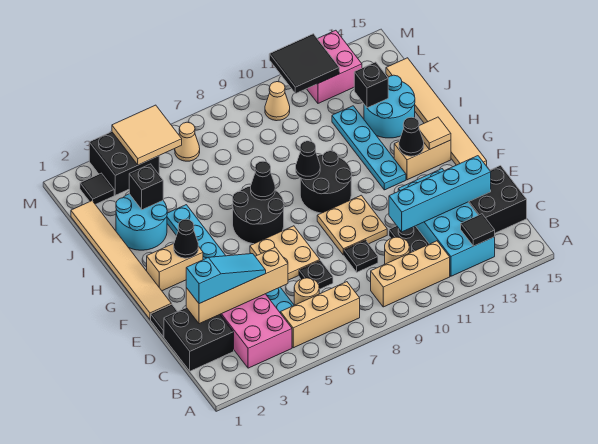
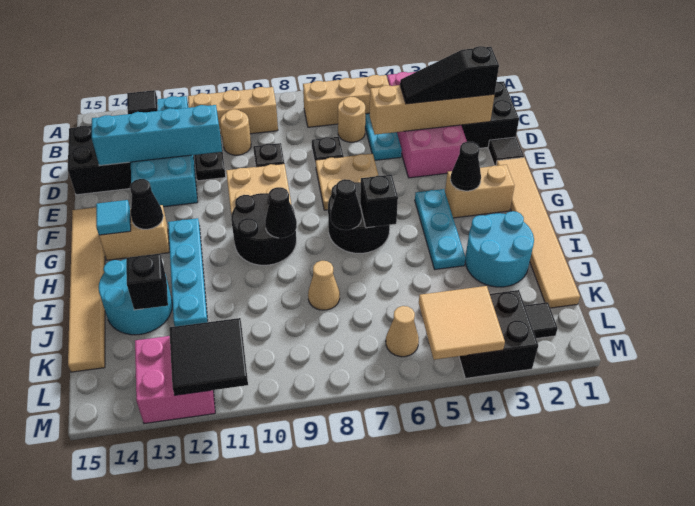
cyan 1x3 slope [186,254,266,304] -> black 1x3 slope [400,46,499,104]
tan 1x1 tile [419,117,451,150] -> cyan 1x1 tile [96,200,131,235]
black 1x1 brick [129,164,163,210] -> black 1x1 brick moved to [360,175,398,228]
tan 1x1 cone [265,82,290,121] -> tan 1x1 cone moved to [308,261,340,310]

